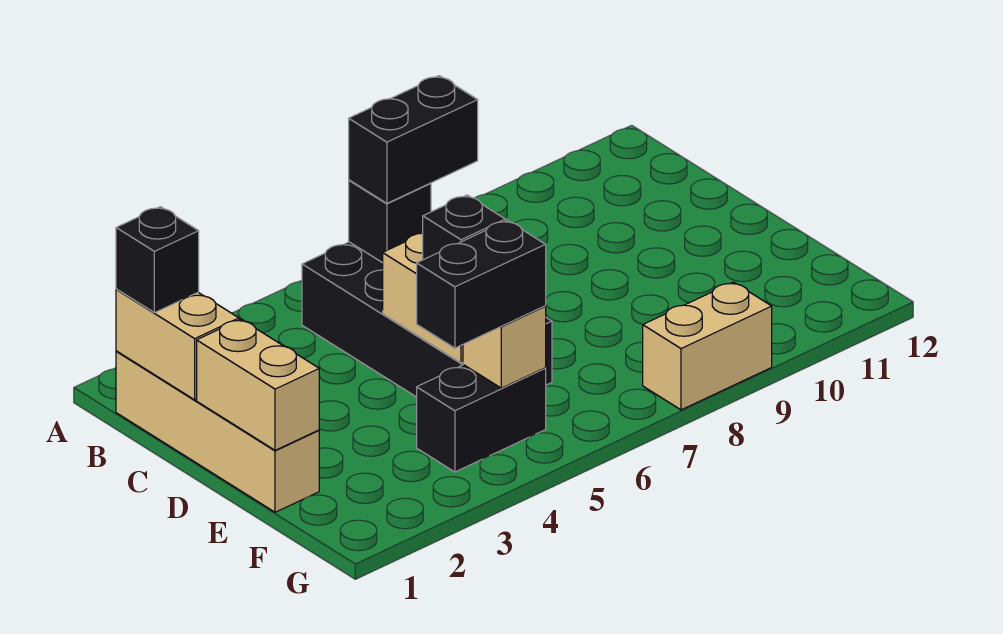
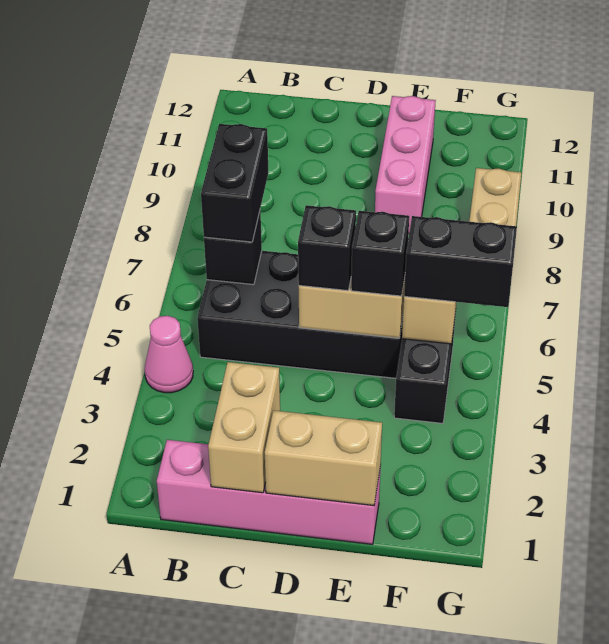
none -> pink 1x1 cone [145,316,193,393]
tan 1x4 brick [116,351,319,512] -> pink 1x4 brick [157,440,381,544]
tan 1x2 brick [116,289,239,400] -> tan 1x2 brick turned to [208,362,280,493]
black 1x1 brick [116,207,199,313] -> black 1x1 brick moved to [298,205,356,291]
none -> pink 1x3 brick [375,96,436,234]
black 1x2 brick [417,220,546,348] -> black 1x2 brick turned to [404,216,517,307]

